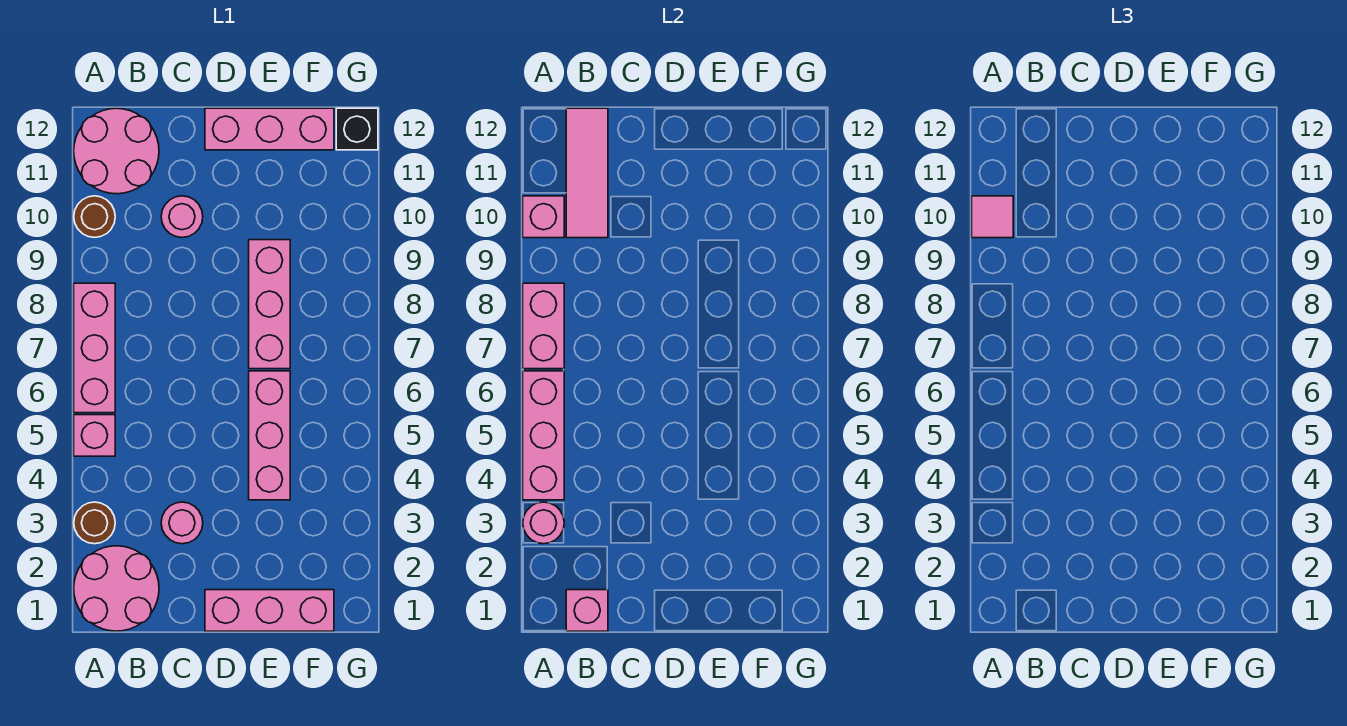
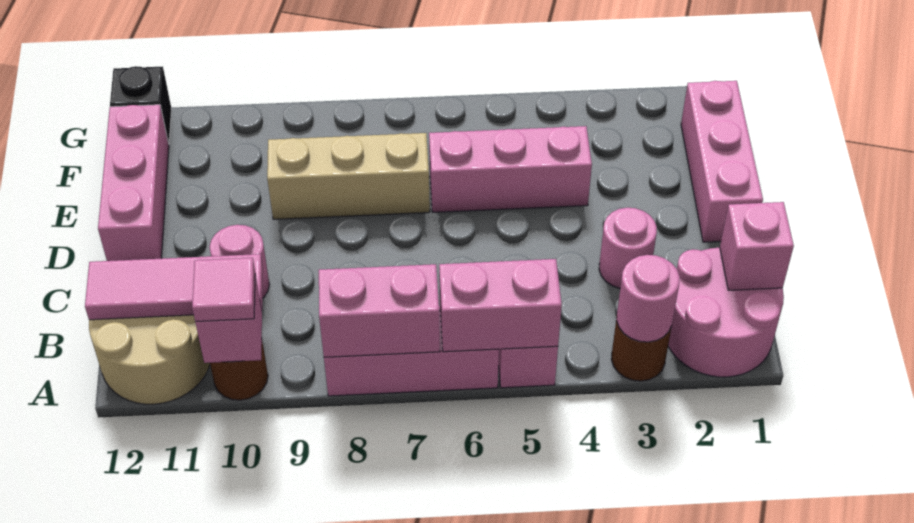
pink 1x3 brick [523,371,564,500] -> pink 1x2 brick [439,259,562,352]
pink 2x2 round brick [74,108,159,194] -> tan 2x2 round brick [89,315,210,404]
pink 1x3 brick [249,240,290,369] -> tan 1x3 brick [267,133,430,219]

